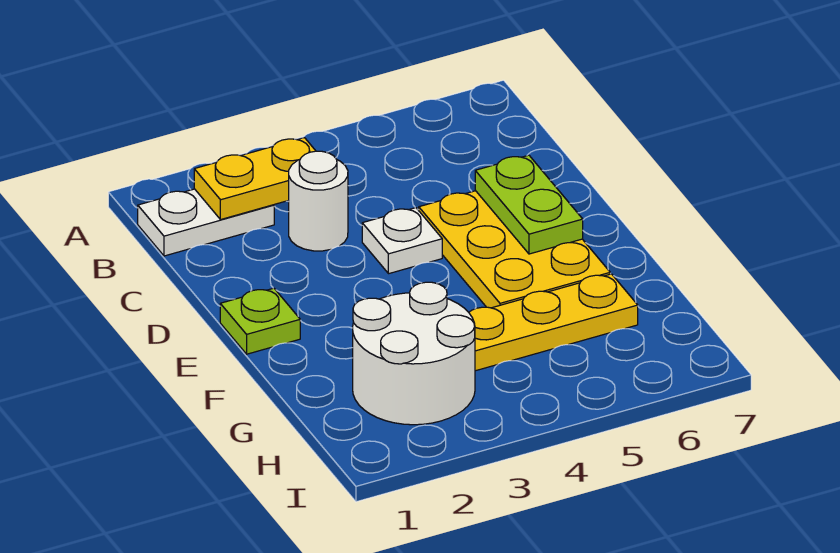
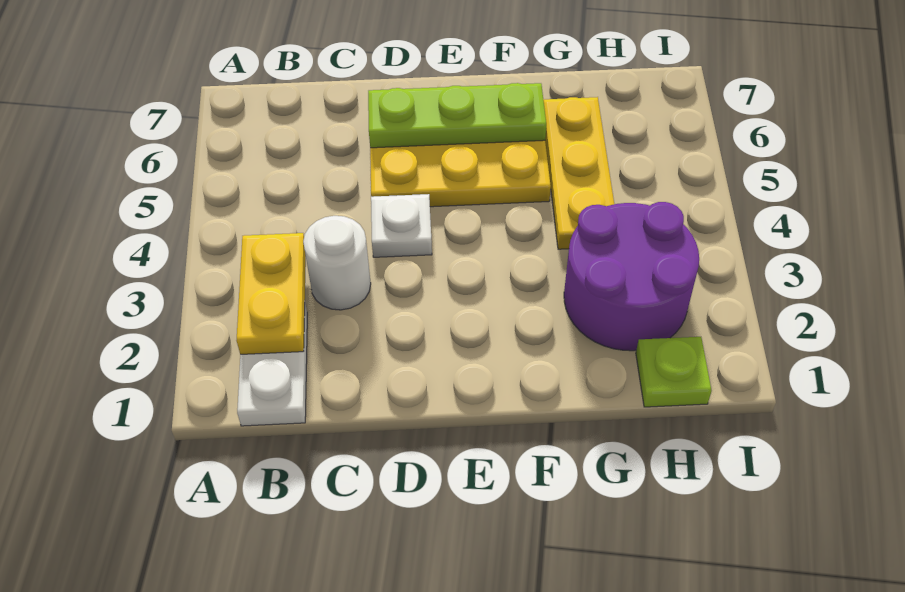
lime 1x2 plate [475,155,583,254] -> lime 1x3 plate [368,83,546,148]
lime 1x1 plate [220,288,300,354] -> lime 1x1 plate moved to [636,337,712,407]
white 2x2 round brick [353,282,475,425] -> purple 2x2 round brick [564,202,699,351]

